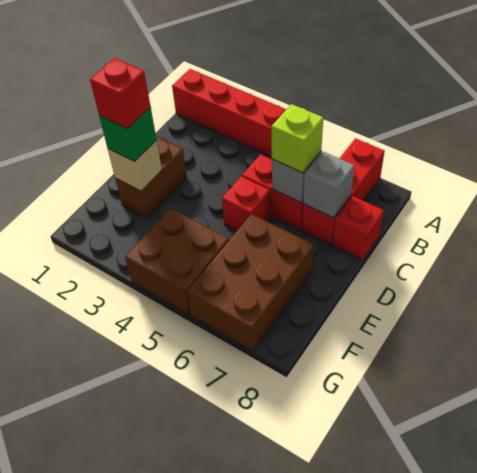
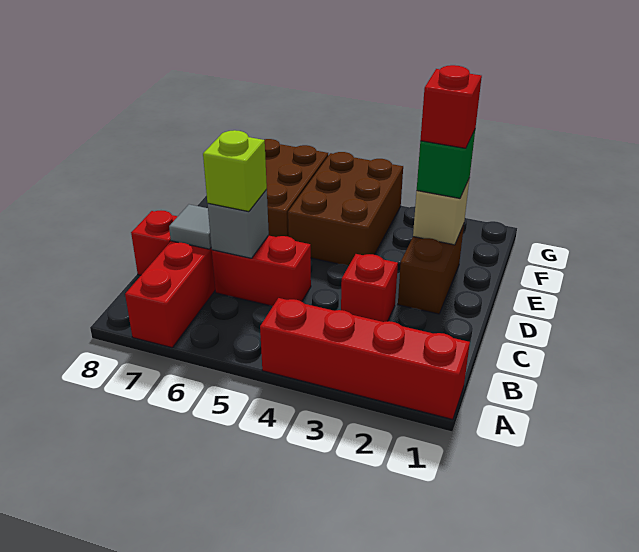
grey 1x1 brick [303,152,355,218] -> grey 1x1 tile [169,204,211,249]
red 1x1 brick [222,176,270,231] -> red 1x1 brick moved to [341,254,398,322]
brown 2x2 brick [125,208,229,315] -> brown 2x3 brick [288,152,403,266]

